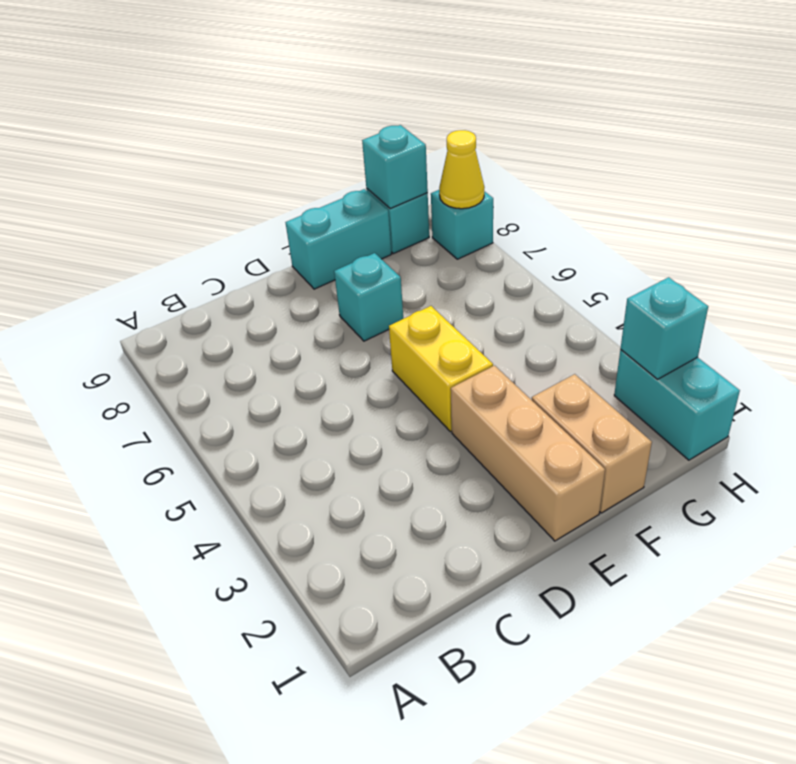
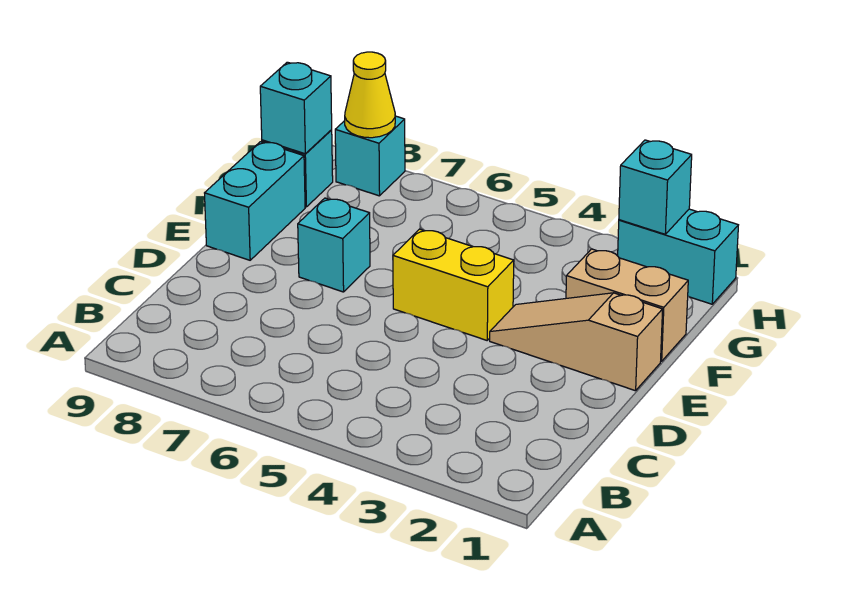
tan 1x3 brick [451,365,605,541] -> tan 1x3 slope [490,293,663,391]

